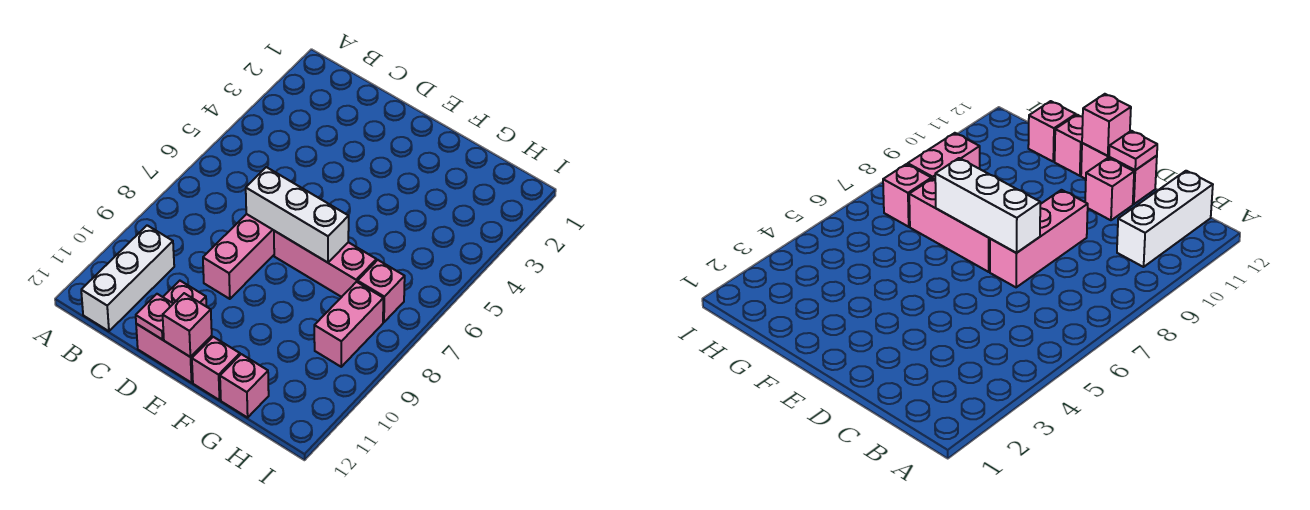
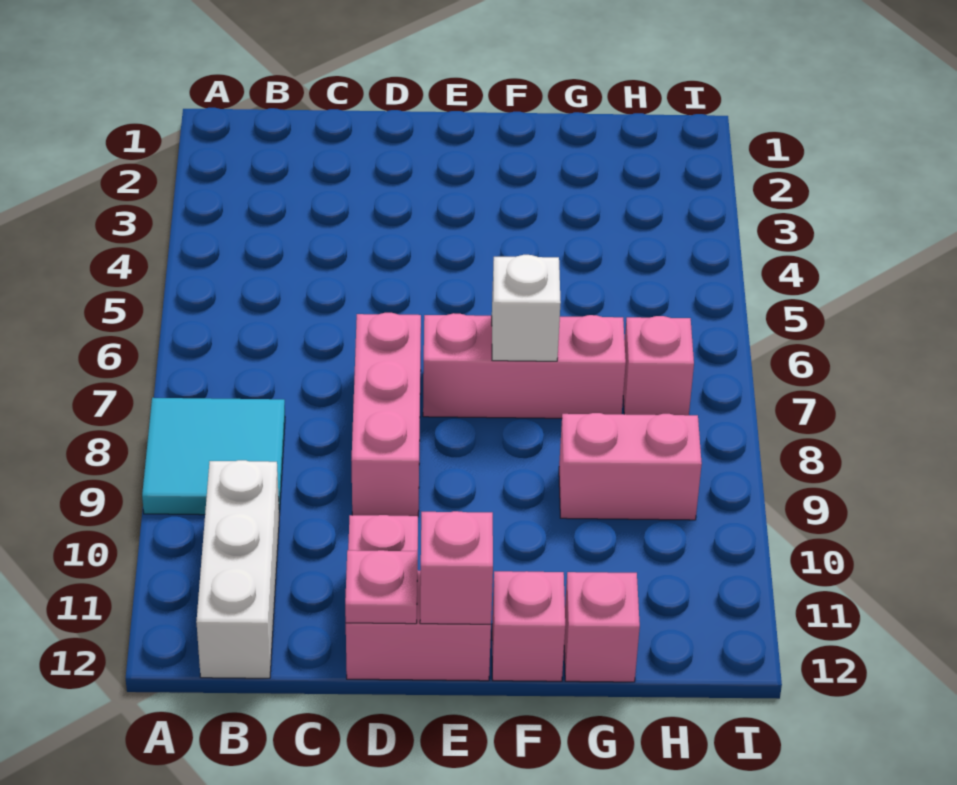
none -> cyan 2x2 tile [142,398,285,515]
white 1x3 brick [246,167,349,263] -> white 1x1 brick [492,255,561,361]
pink 1x2 brick [314,282,383,367] -> pink 1x2 brick turned to [559,413,702,520]

